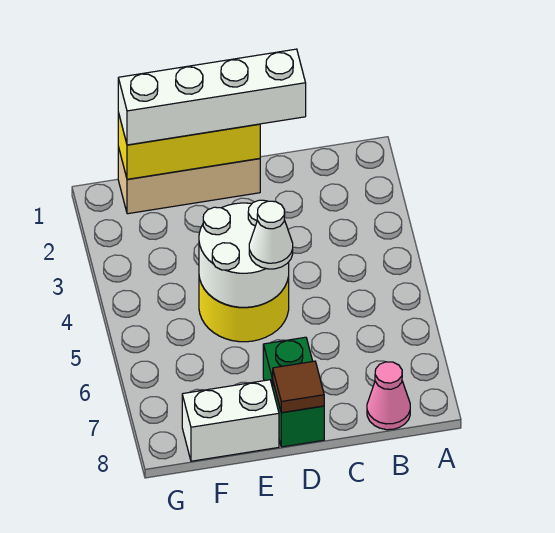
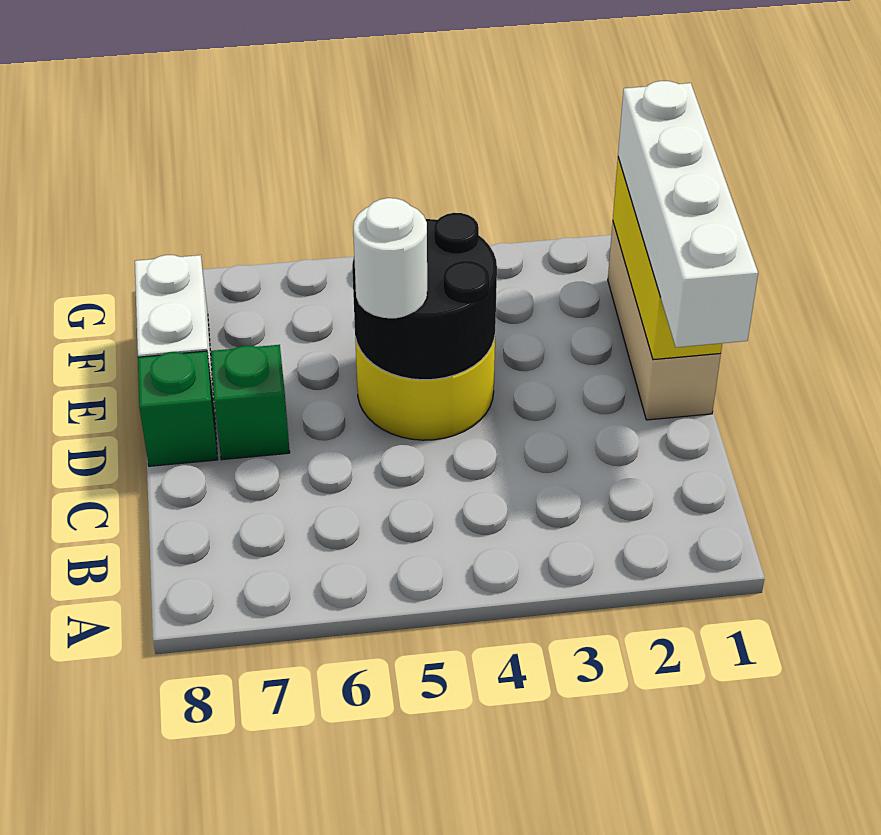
pink 1x1 cone [367,362,410,430] -> none
white 2x2 round brick [199,200,289,307] -> black 2x2 round brick [352,213,497,380]
white 1x1 cone [249,201,293,269] -> white 1x1 round brick [353,198,427,318]
brown 1x1 tile [273,361,324,413] -> none

